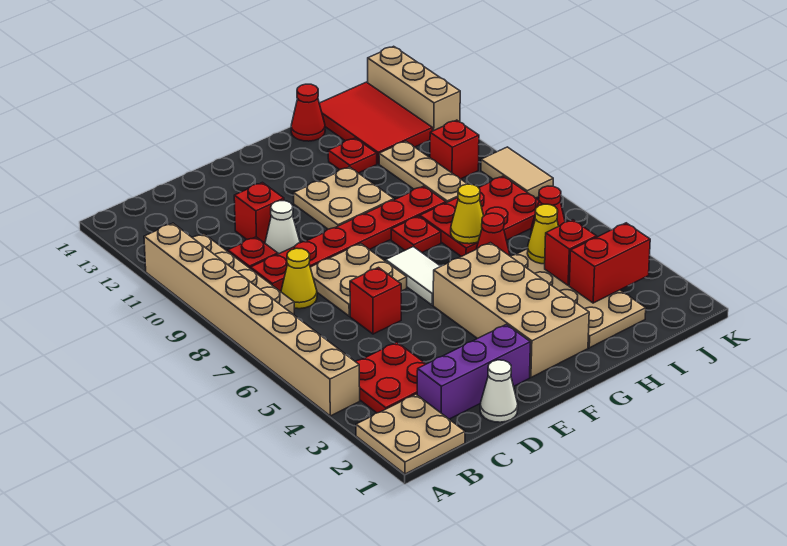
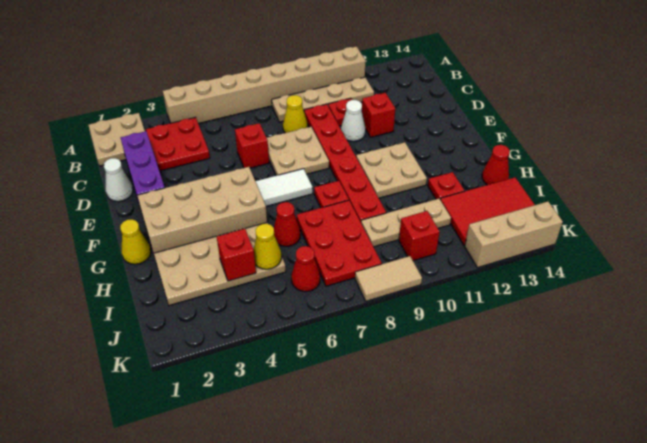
yellow 1x1 cone [451,184,484,244] -> yellow 1x1 cone moved to [120,219,151,264]
red 1x2 brick [569,223,650,303] -> none

